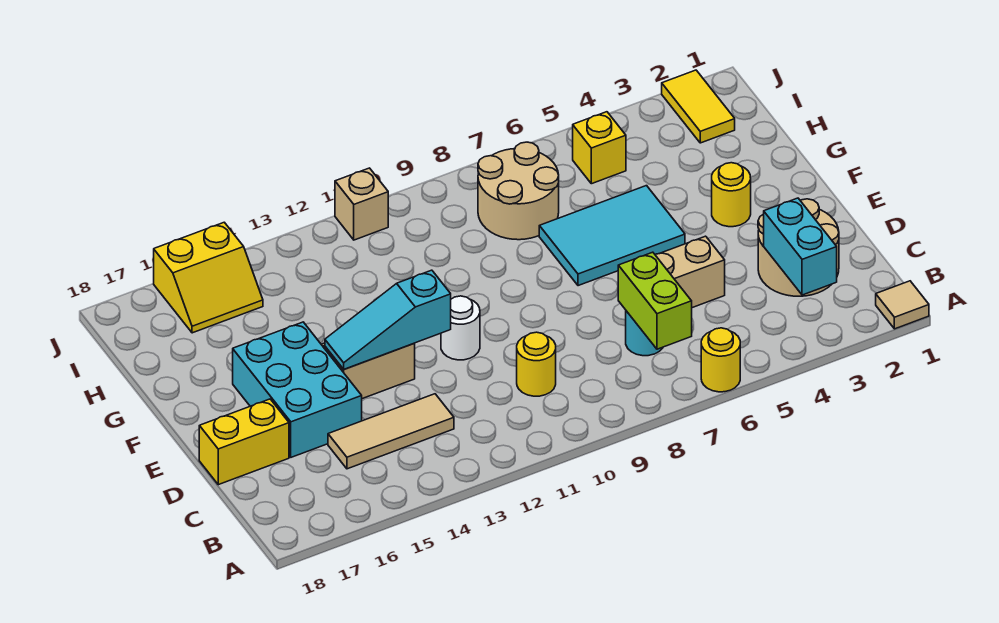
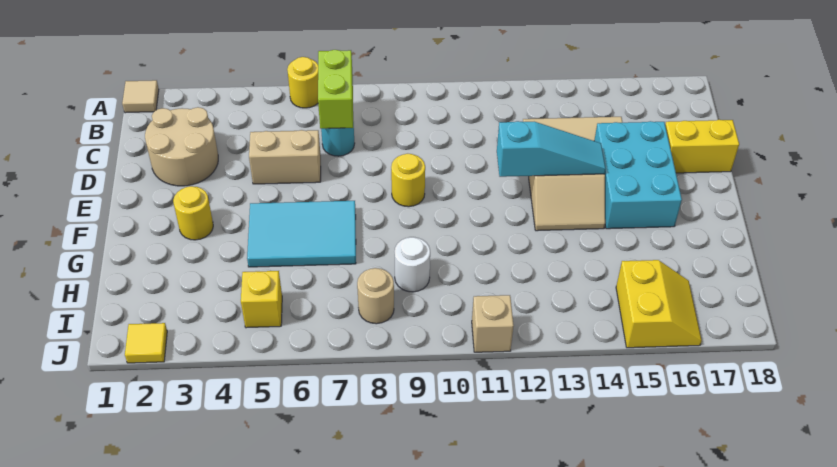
cyan 1x2 brick [764,198,837,295] -> none
yellow 1x1 round brick [517,332,556,396] -> yellow 1x1 round brick moved to [391,154,425,207]
white 1x1 round brick [441,296,480,360] -> white 1x1 round brick moved to [395,237,430,292]
tan 2x2 round brick [478,142,559,240] -> tan 1x1 round brick [357,268,394,324]
yellow 1x2 tile [662,70,735,143] -> yellow 1x1 tile [125,323,167,363]
yellow 2x2 slope [154,222,263,333] -> yellow 2x2 slope turned to [616,260,702,348]

